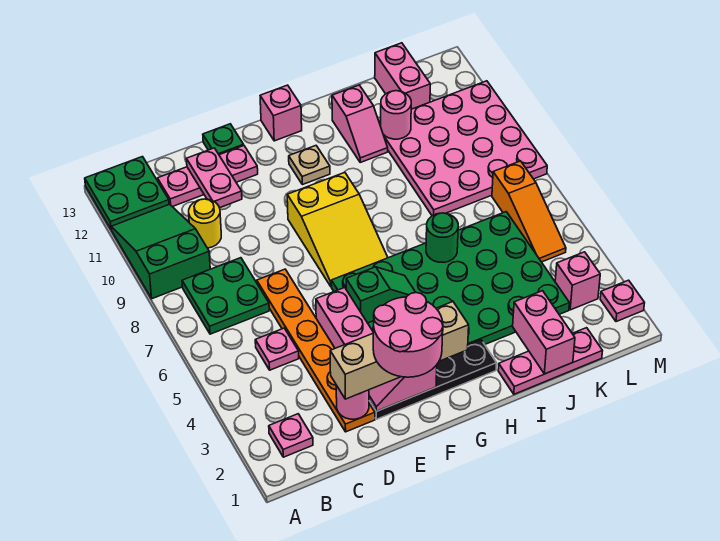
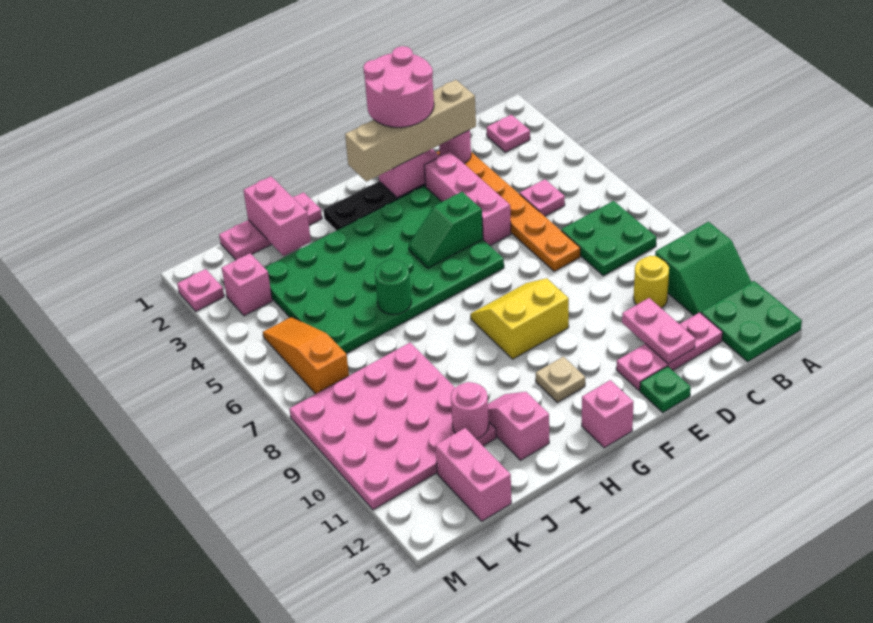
green 2x3 slope [111,204,210,299] -> green 2x2 slope [655,222,751,315]
yellow 2x3 slope [287,172,388,287] -> yellow 2x2 slope [470,278,569,359]

